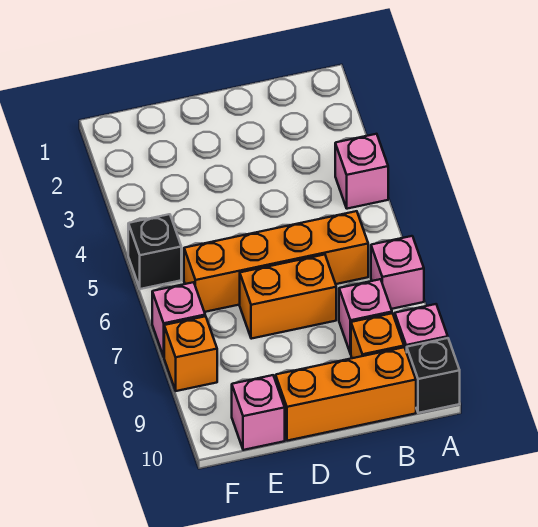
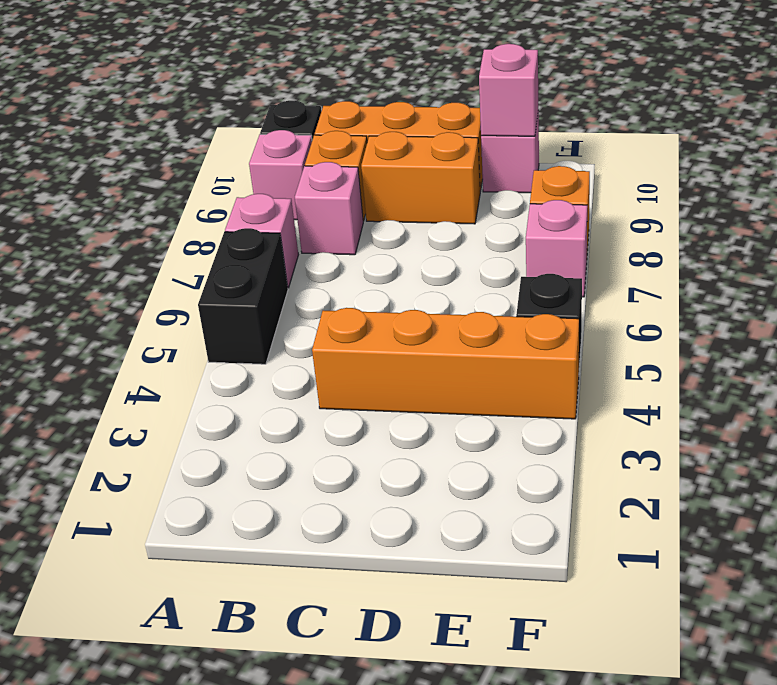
pink 1x1 brick [335,134,388,209] -> pink 1x1 brick moved to [479,44,538,136]
none -> black 1x2 brick [198,228,288,364]
orange 1x4 brick [184,211,368,312] -> orange 1x4 brick moved to [312,308,579,419]
orange 1x2 brick [240,255,336,339] -> orange 1x2 brick moved to [361,132,480,224]

